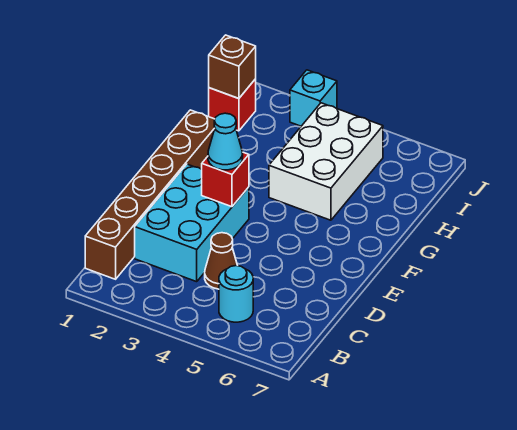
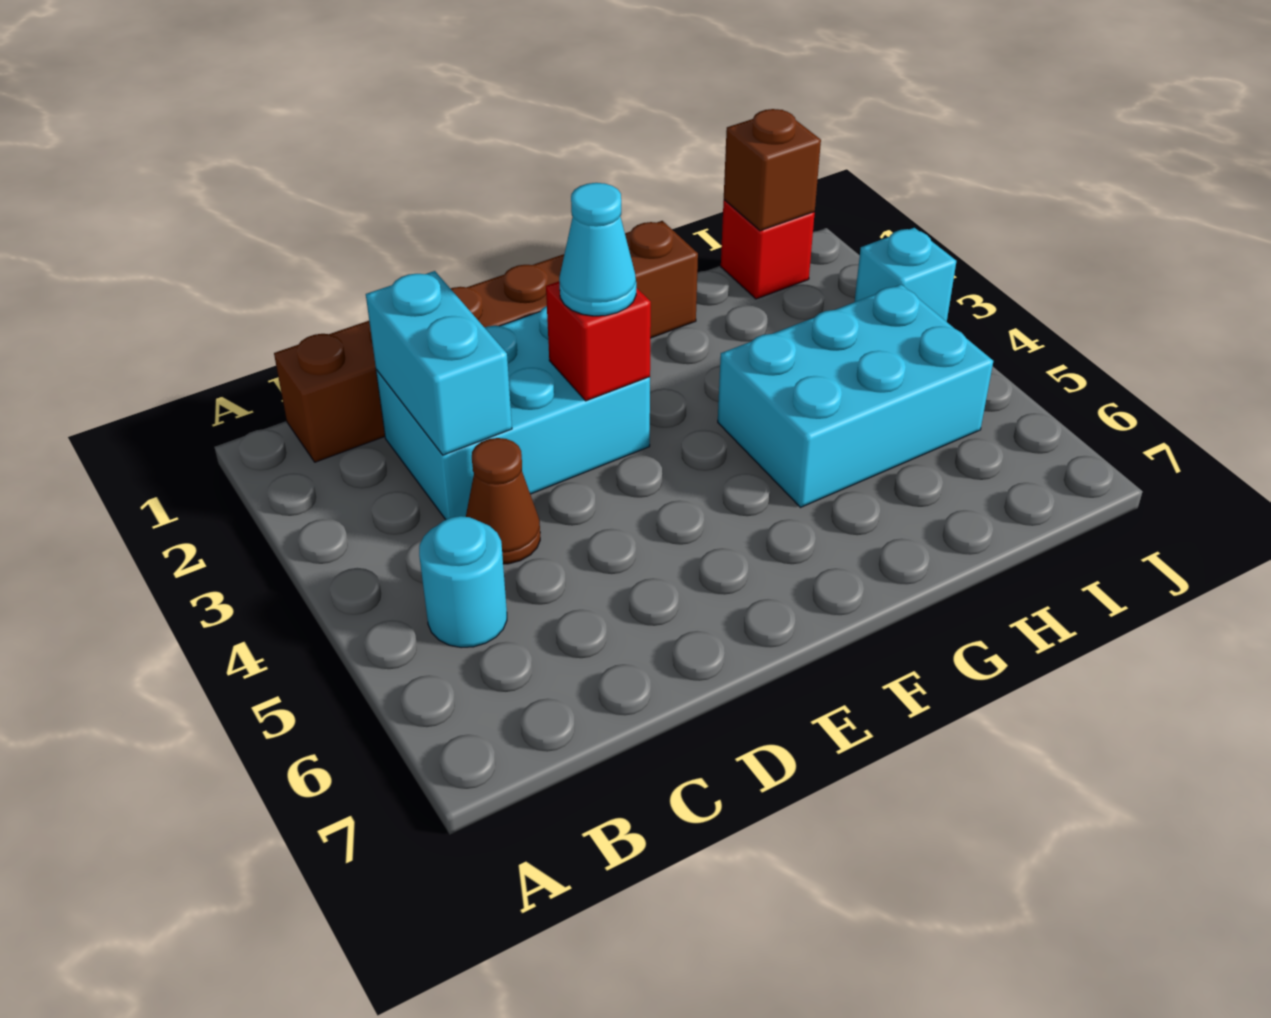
none -> cyan 1x2 brick [366,271,512,455]
white 2x3 brick [269,103,383,220] -> cyan 2x3 brick [718,284,993,507]

